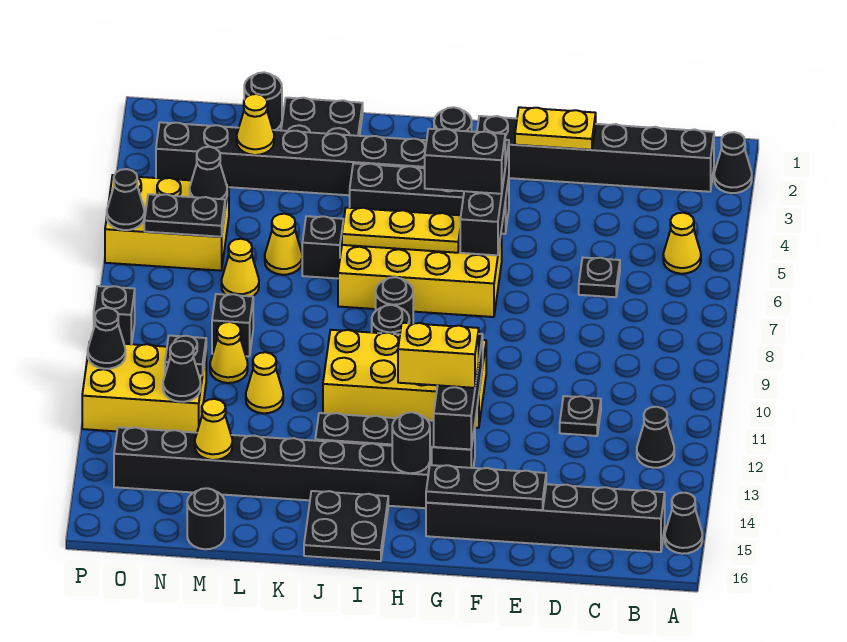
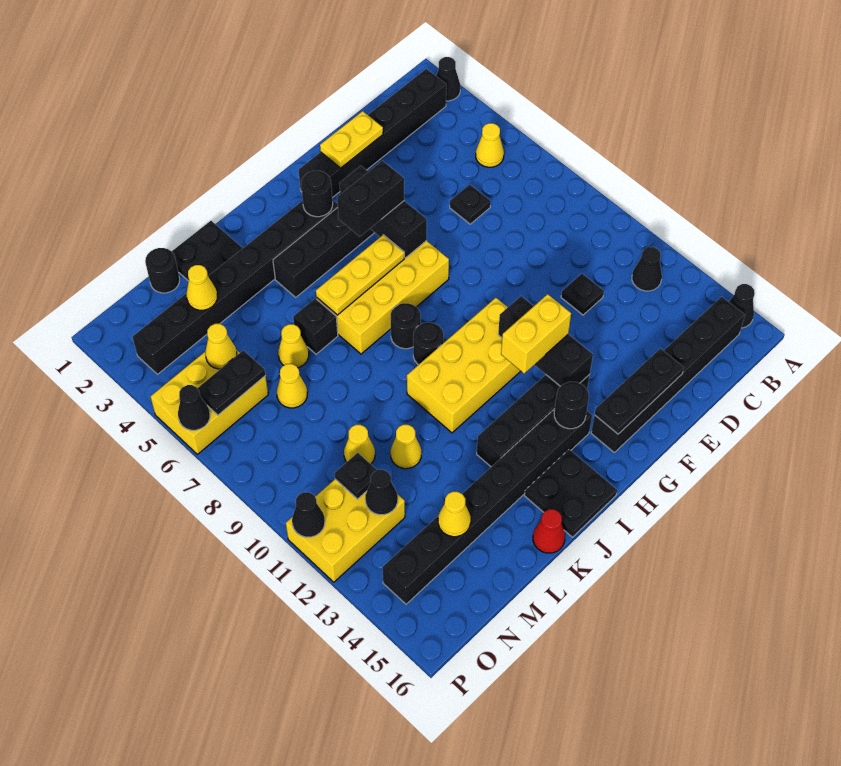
none -> red 1x1 cone [533,509,565,553]
black 1x1 brick [212,294,253,356] -> none
black 1x1 round brick [187,488,225,549] -> none
black 1x1 cone [190,147,227,200] -> yellow 1x1 cone [205,324,237,369]
black 1x1 brick [94,286,135,344] -> none

